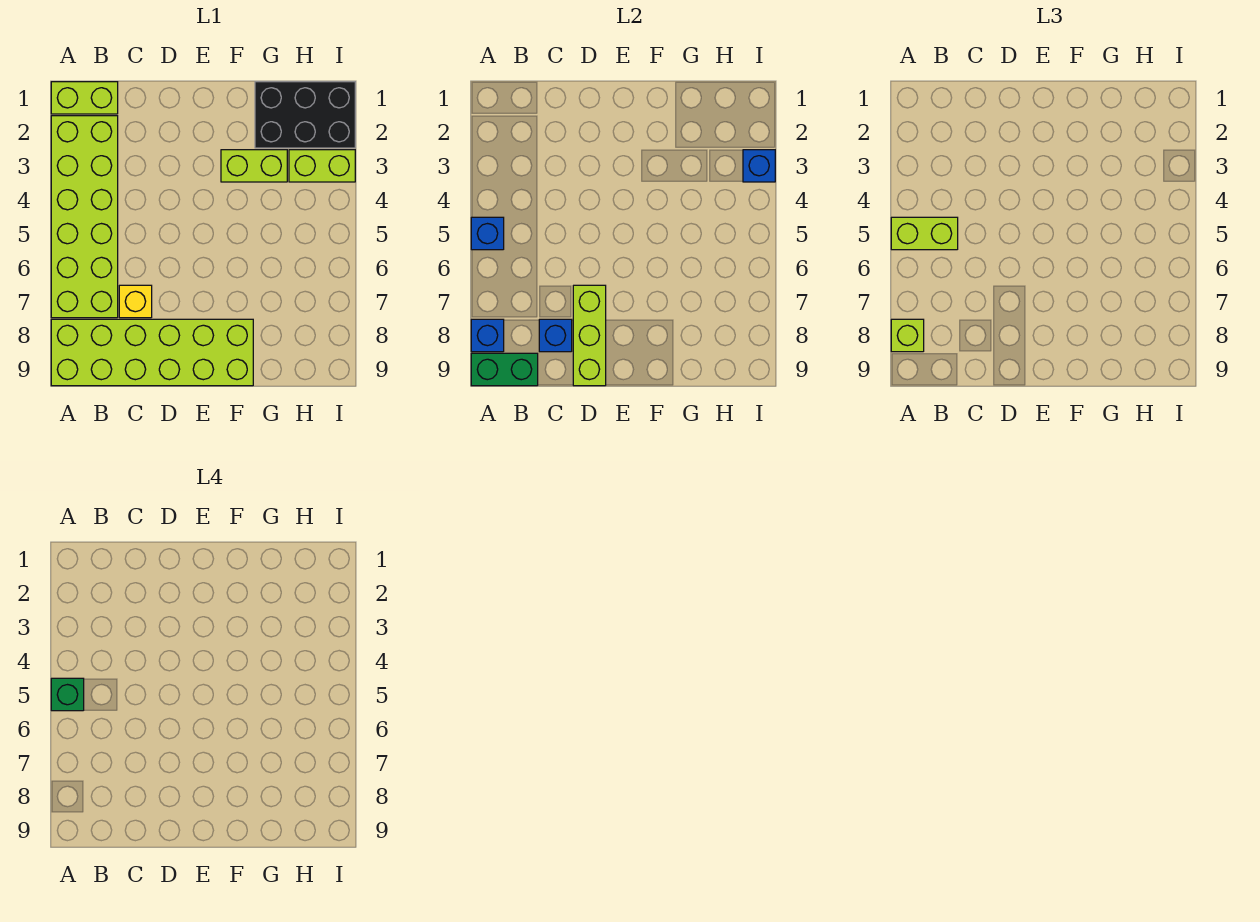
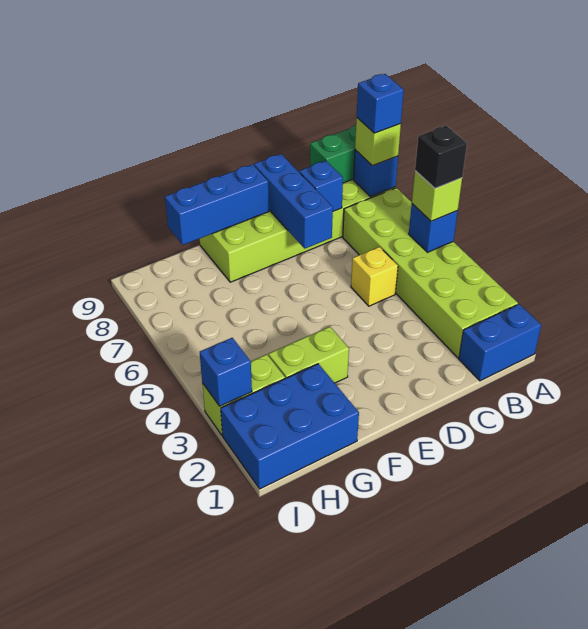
lime 1x2 brick [51,82,118,114] -> blue 1x2 brick [459,304,541,381]
lime 1x2 brick [891,217,958,250] -> lime 1x1 brick [412,171,462,221]
green 1x1 brick [51,678,84,711] -> black 1x1 brick [415,126,467,188]
none -> blue 1x1 brick [357,74,404,133]
yellow 1x1 brick [119,285,152,318] -> yellow 1x1 brick moved to [351,247,398,306]
lime 1x3 brick [573,285,606,386] -> blue 1x3 brick [254,154,333,248]
none -> blue 1x3 brick [165,164,269,245]
black 2x3 brick [255,82,355,148] -> blue 2x3 brick [221,364,359,489]

